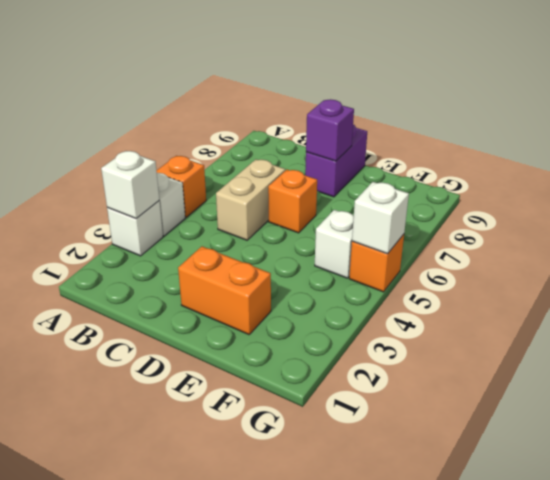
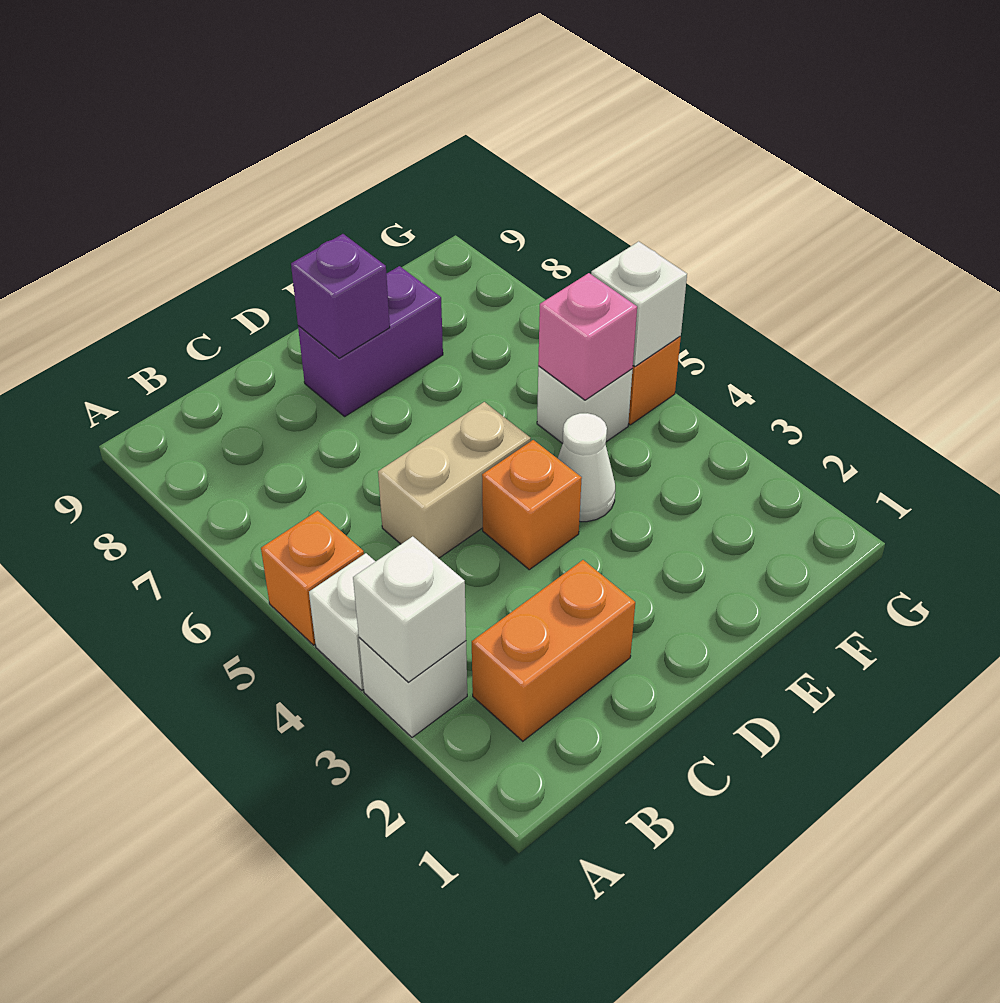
tan 1x2 brick [216,159,285,240] -> tan 1x2 brick turned to [378,402,531,558]
orange 1x2 brick [178,246,271,335] -> orange 1x2 brick moved to [472,560,635,741]
orange 1x1 brick [268,169,317,233] -> orange 1x1 brick moved to [482,440,582,570]
purple 1x2 brick [305,125,367,197] -> purple 1x2 brick turned to [298,266,443,416]
none -> white 1x1 cone [558,413,615,522]
none -> pink 1x1 brick [538,273,637,400]

